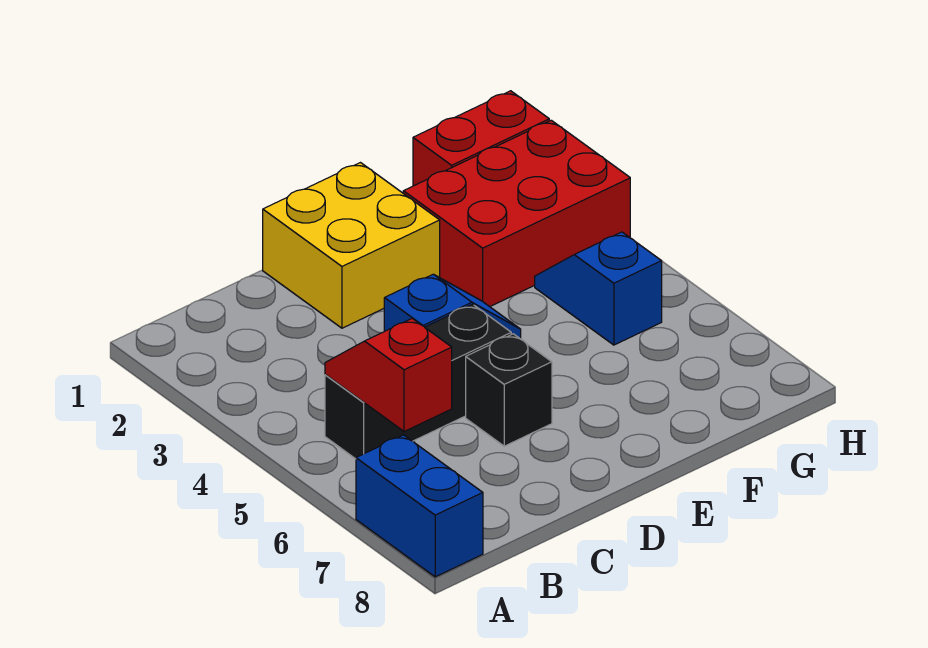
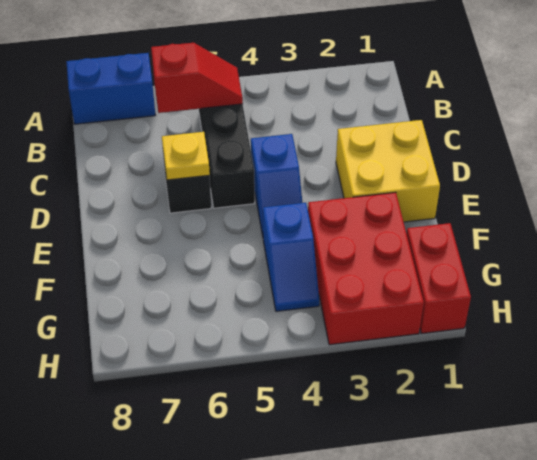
none -> yellow 1x1 plate [162,132,210,180]
blue 1x2 slope [535,232,662,345] -> blue 1x2 slope turned to [263,203,319,311]

